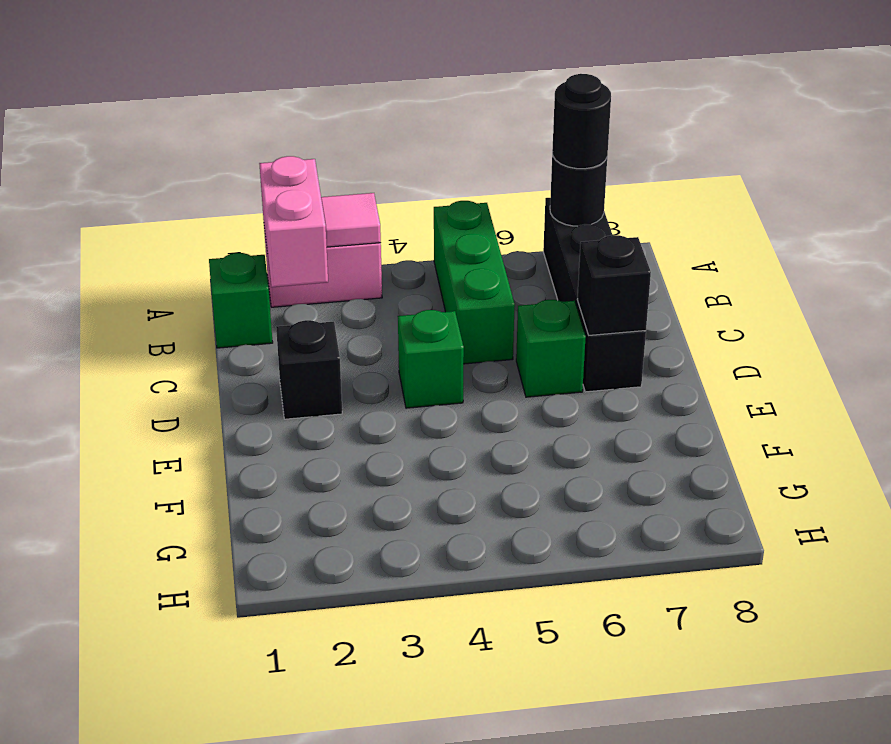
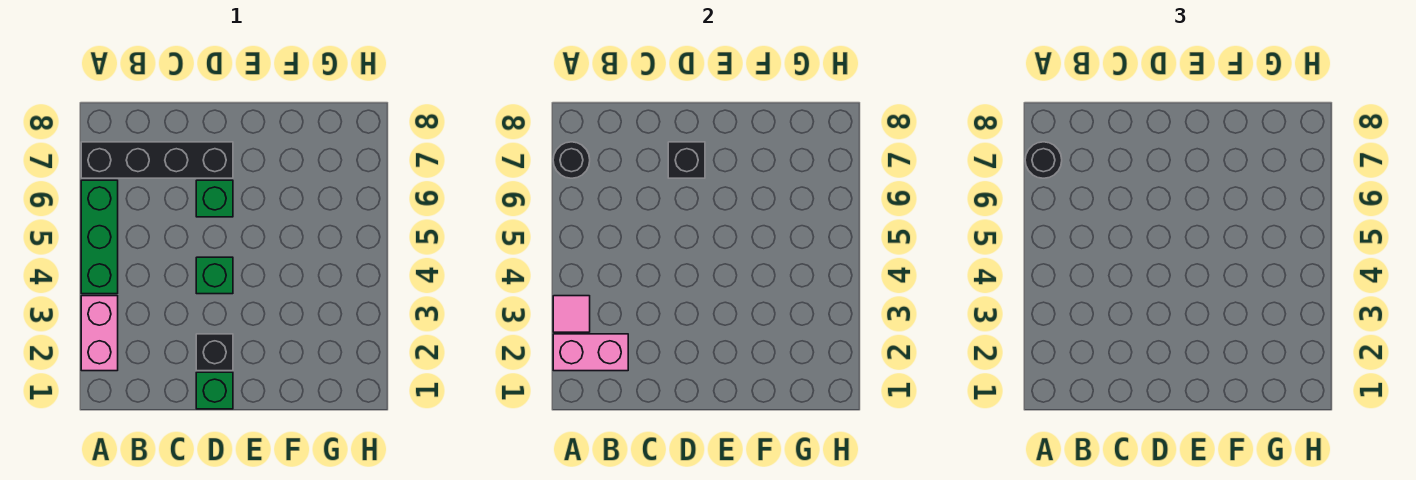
green 1x3 brick [434,201,515,364] -> green 1x3 brick turned to [81,180,118,294]
green 1x1 brick [209,253,273,348] -> green 1x1 brick moved to [196,372,233,409]

